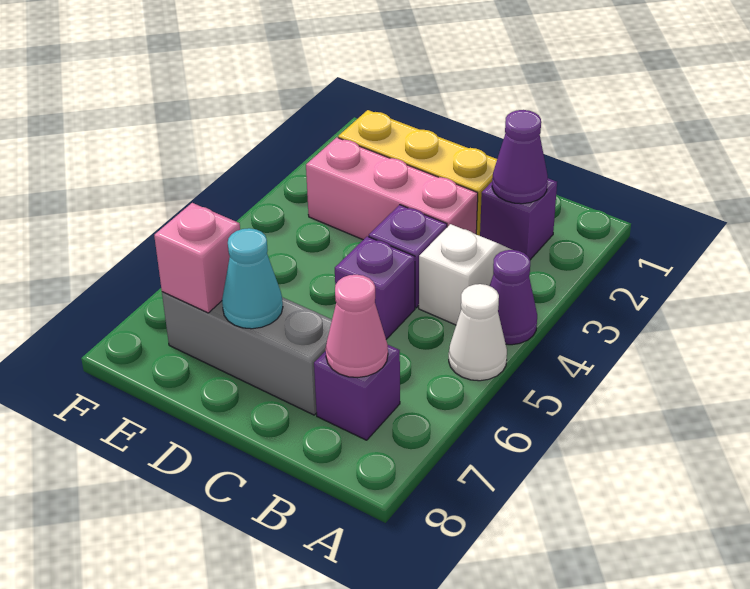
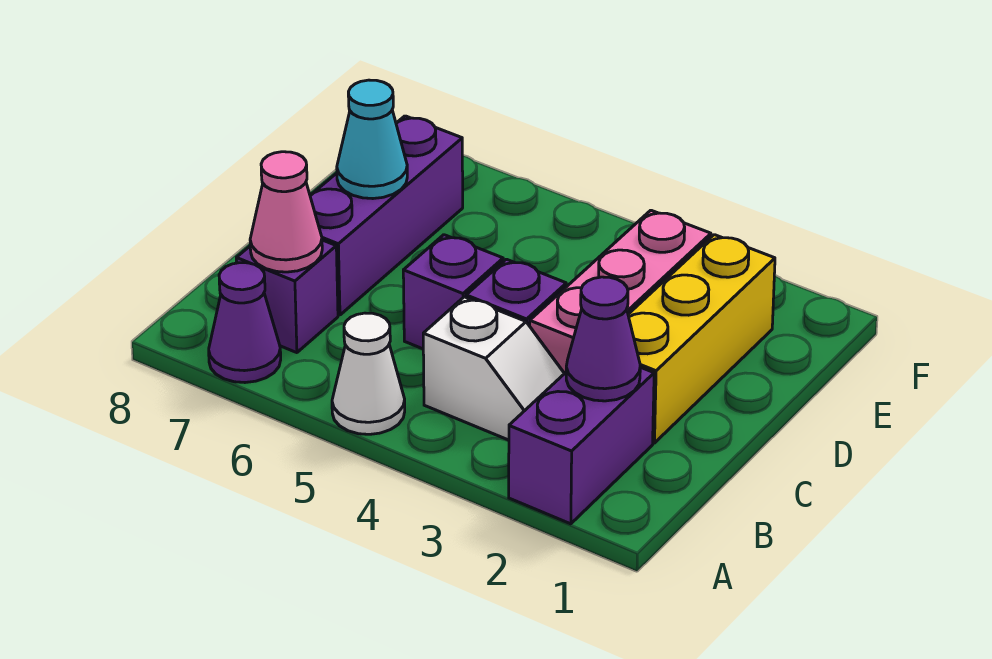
purple 1x1 cone [490,250,537,345] -> purple 1x1 cone moved to [209,263,281,383]
purple 1x1 brick [480,178,557,260] -> purple 1x2 brick [509,367,654,524]
grey 1x3 brick [162,292,332,415] -> purple 1x3 brick [310,116,463,315]
pink 1x1 brick [154,203,240,313] -> none

